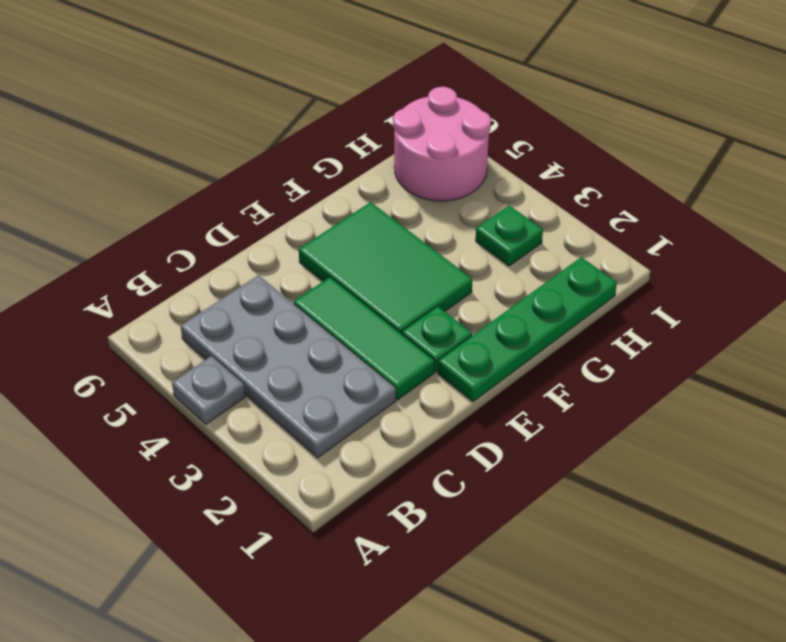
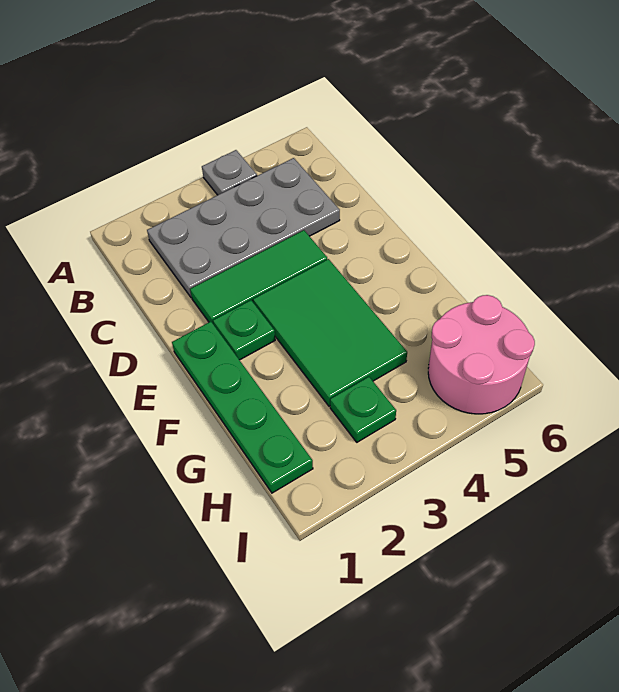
green 2x3 tile [299,202,472,334] -> green 2x3 tile turned to [253,259,407,406]

